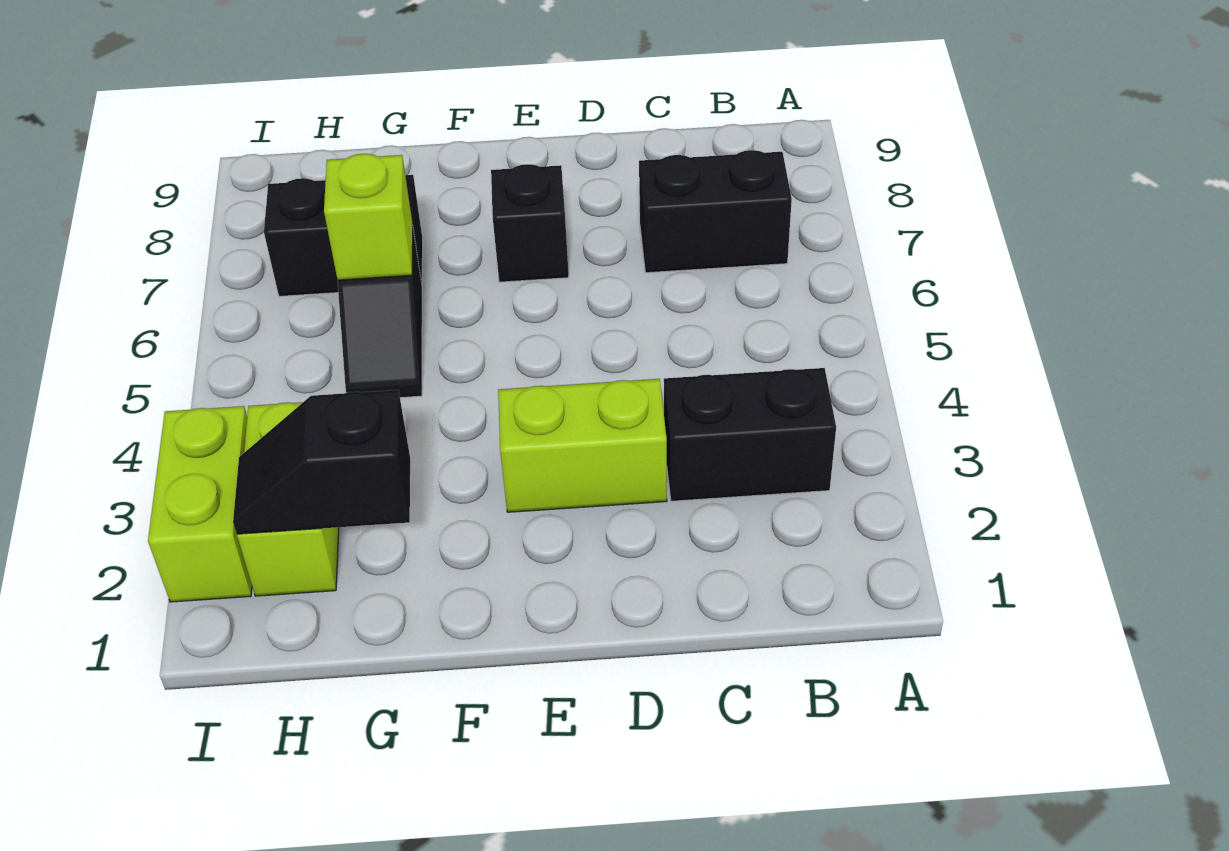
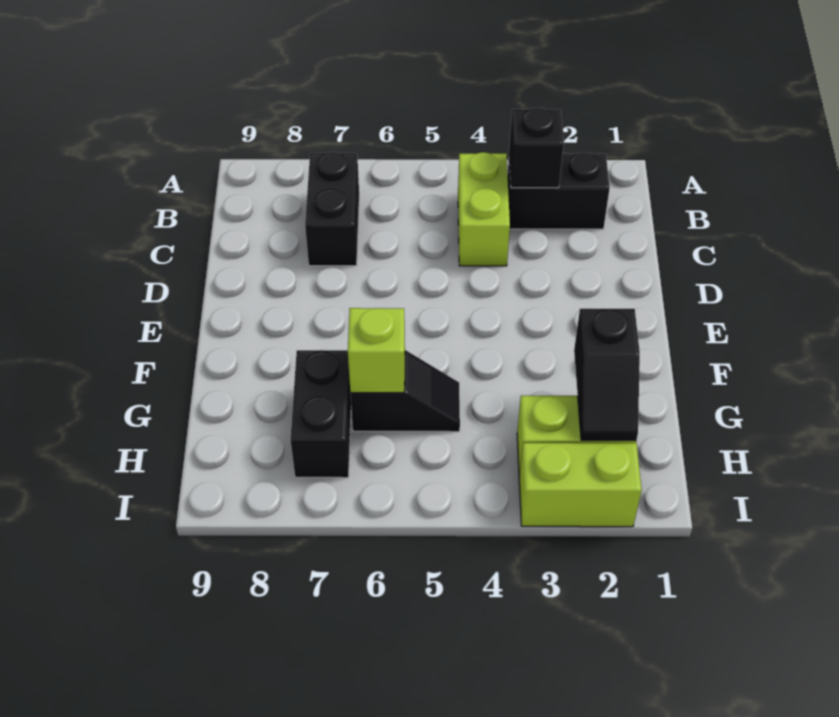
black 1x2 brick [664,368,836,501] -> black 1x2 brick turned to [508,153,610,229]
lime 1x2 brick [498,379,667,512] -> lime 1x2 brick moved to [458,152,510,266]
black 1x1 brick [491,164,569,282] -> black 1x1 brick moved to [509,108,564,188]

